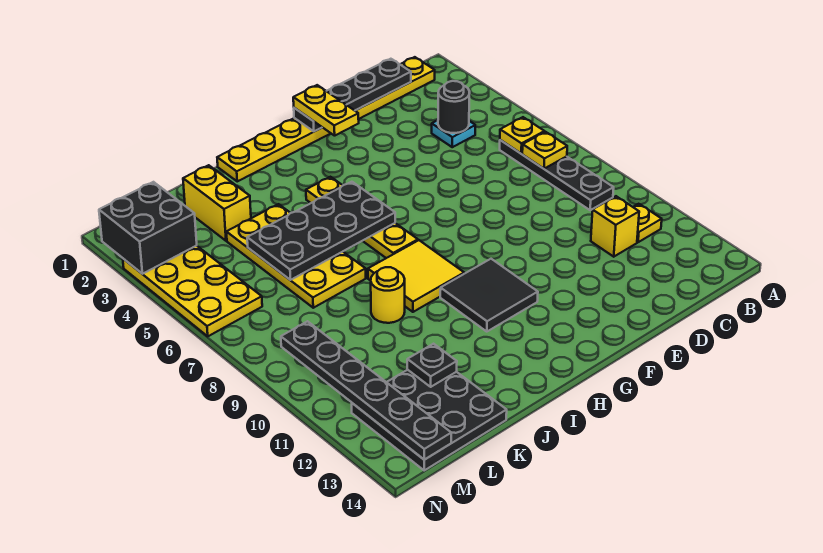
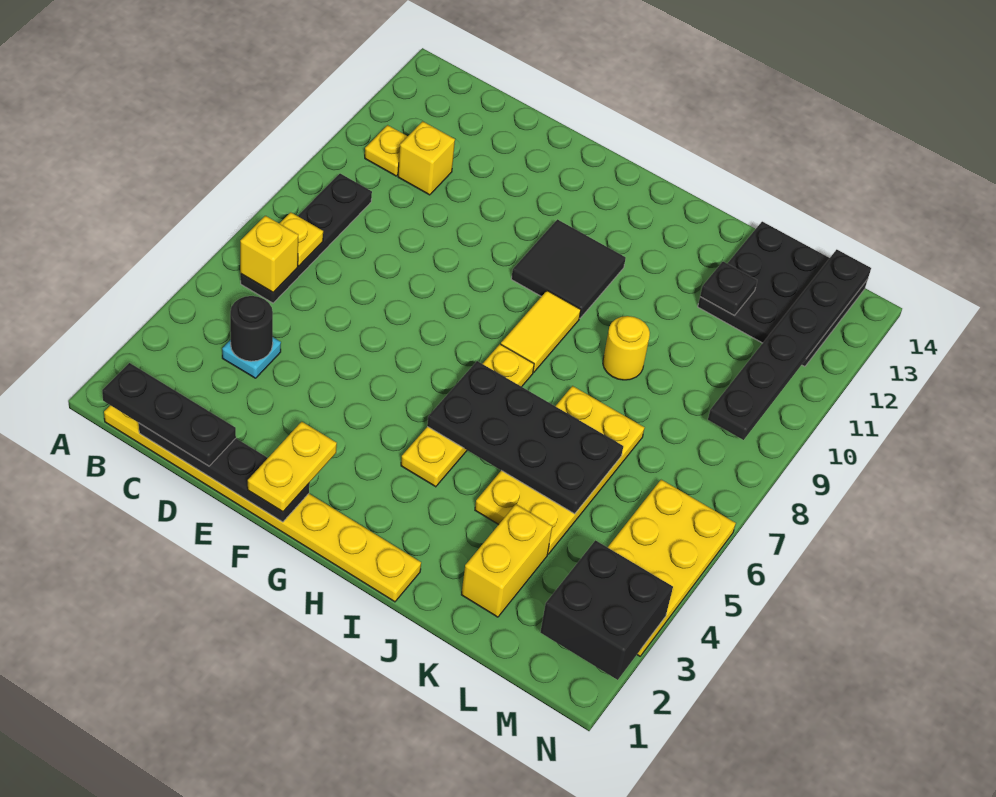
none -> black 1x3 plate [102,363,236,466]
yellow 1x1 plate [500,117,544,153] -> yellow 1x1 brick [240,216,298,292]
yellow 2x2 tile [368,240,464,312] -> yellow 1x2 tile [501,291,581,372]

